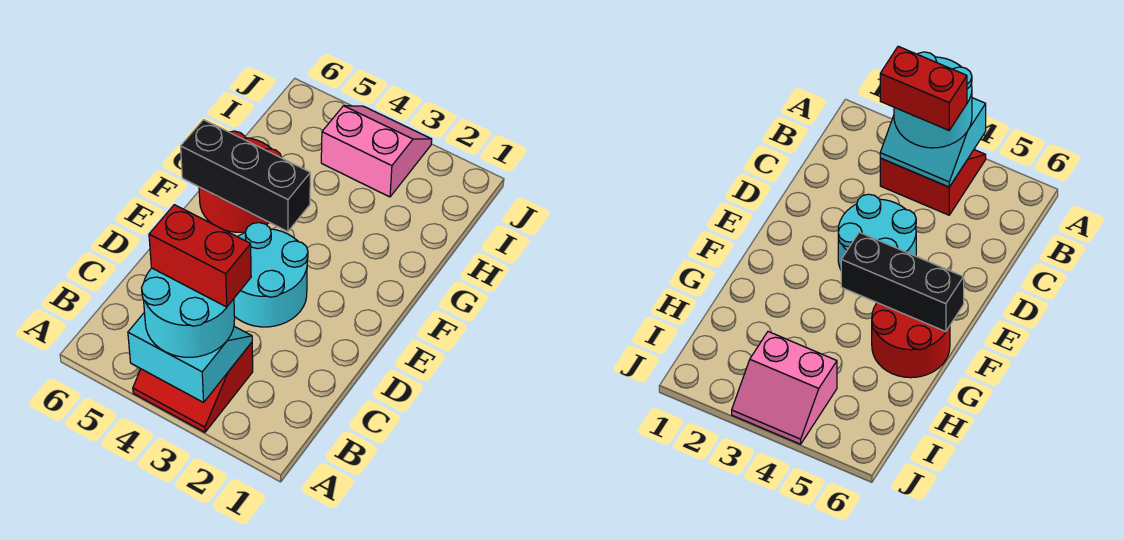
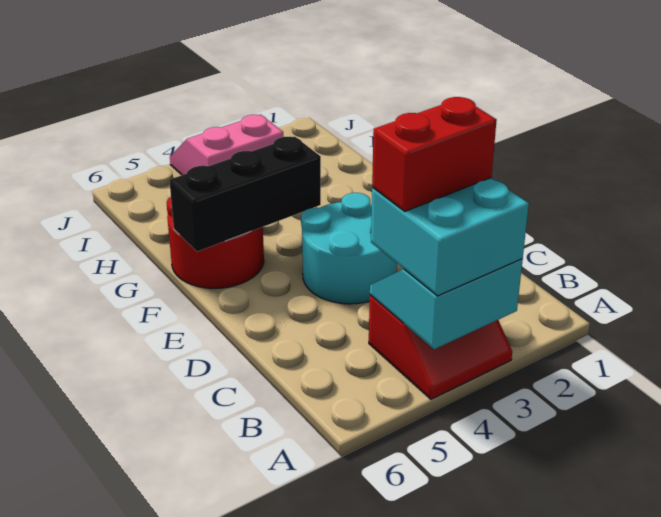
cyan 2x2 round brick [142,268,235,357] -> cyan 2x2 brick [371,178,529,296]

